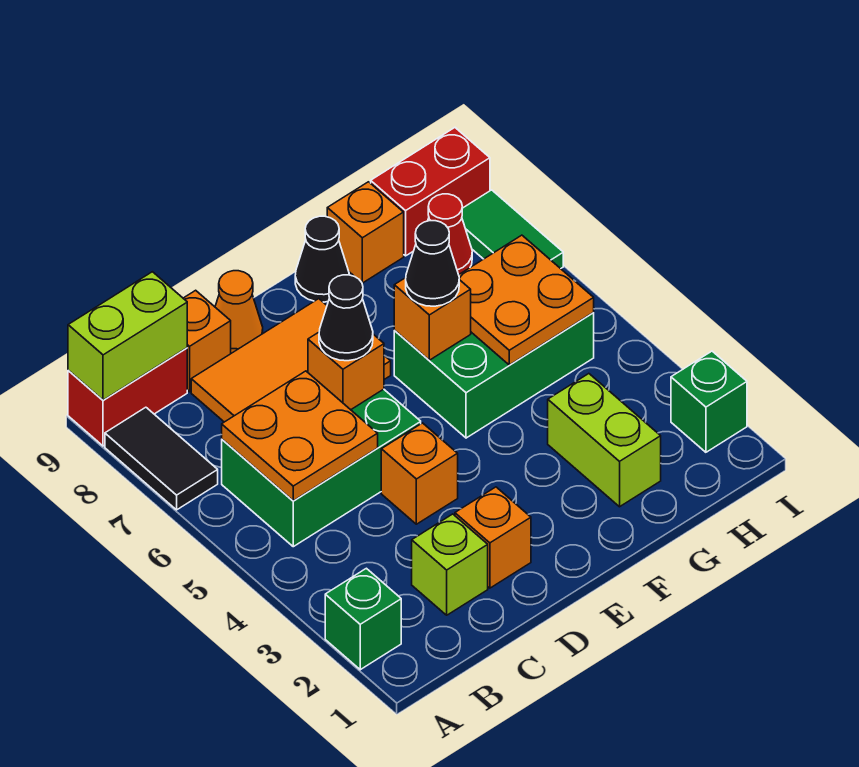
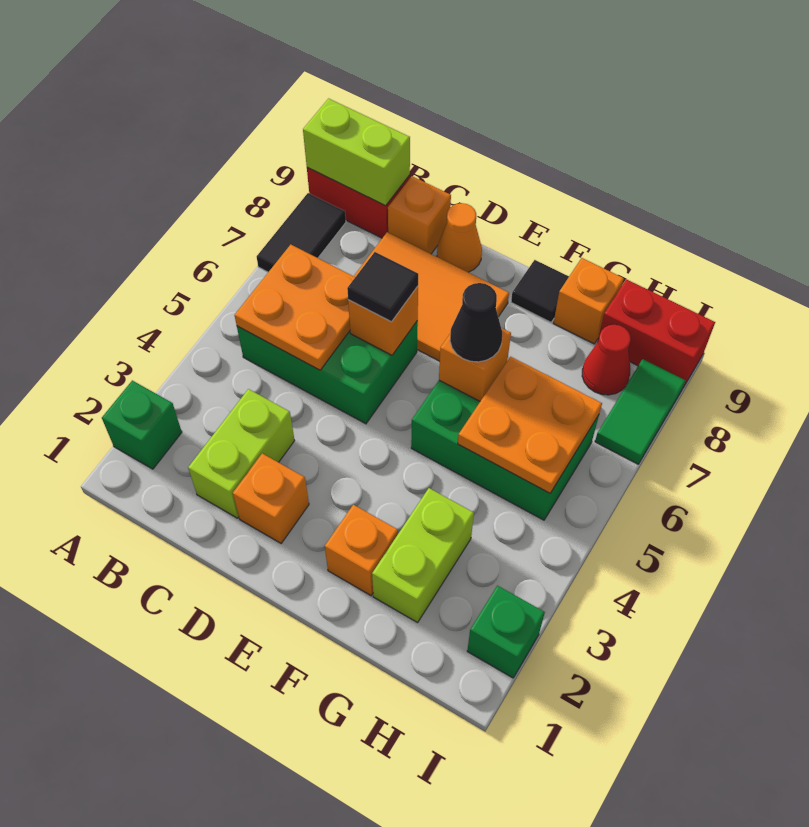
lime 1x1 brick [412,514,488,615] -> lime 1x2 brick [188,389,295,518]
orange 1x1 brick [381,423,458,524] -> orange 1x1 brick moved to [325,504,398,595]
black 1x1 cone [319,275,373,361] -> black 1x1 tile [347,252,418,322]
black 1x1 cone [295,216,349,302] -> black 1x1 tile [511,260,569,322]

